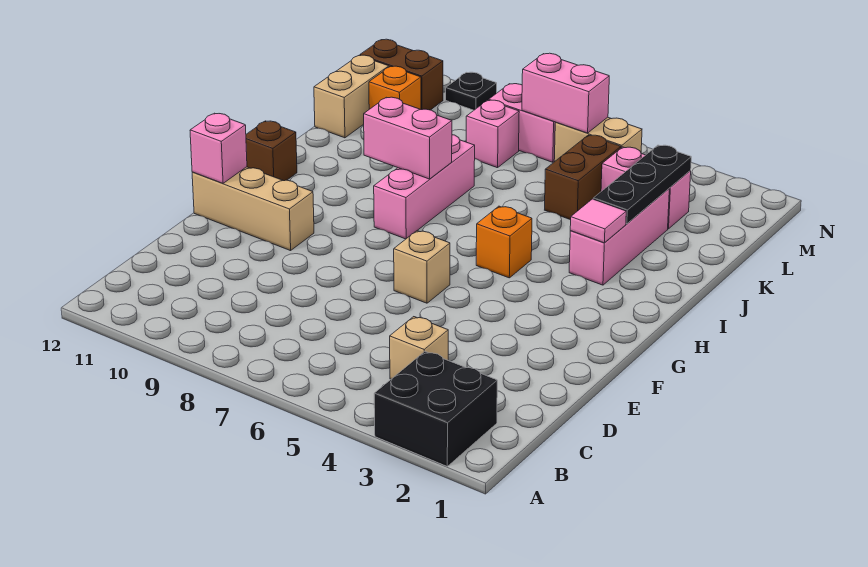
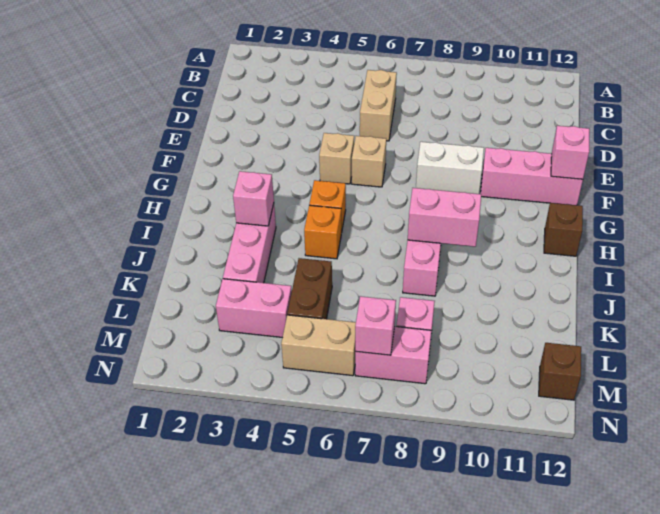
black 2x2 brick [374,352,497,466] -> none
tan 1x1 brick [390,317,448,379] -> tan 1x1 brick moved to [319,133,354,184]
none -> white 1x2 brick [416,142,484,194]
tan 1x3 brick [192,167,314,251] -> pink 1x3 brick [481,148,583,205]
pink 1x1 tile [570,199,626,243] -> pink 1x1 brick [233,171,274,226]
black 1x3 plate [593,145,691,224] -> none
tan 1x2 brick [314,55,389,138] -> tan 1x2 brick moved to [360,70,397,141]
orange 1x1 brick [369,66,421,110] -> orange 1x1 brick moved to [304,205,341,259]
pink 1x2 brick [522,53,609,133] -> pink 1x1 brick [355,296,396,355]
brown 1x2 brick [360,39,443,110] -> brown 1x1 brick [539,343,581,400]
black 1x1 plate [446,72,497,110] -> none

